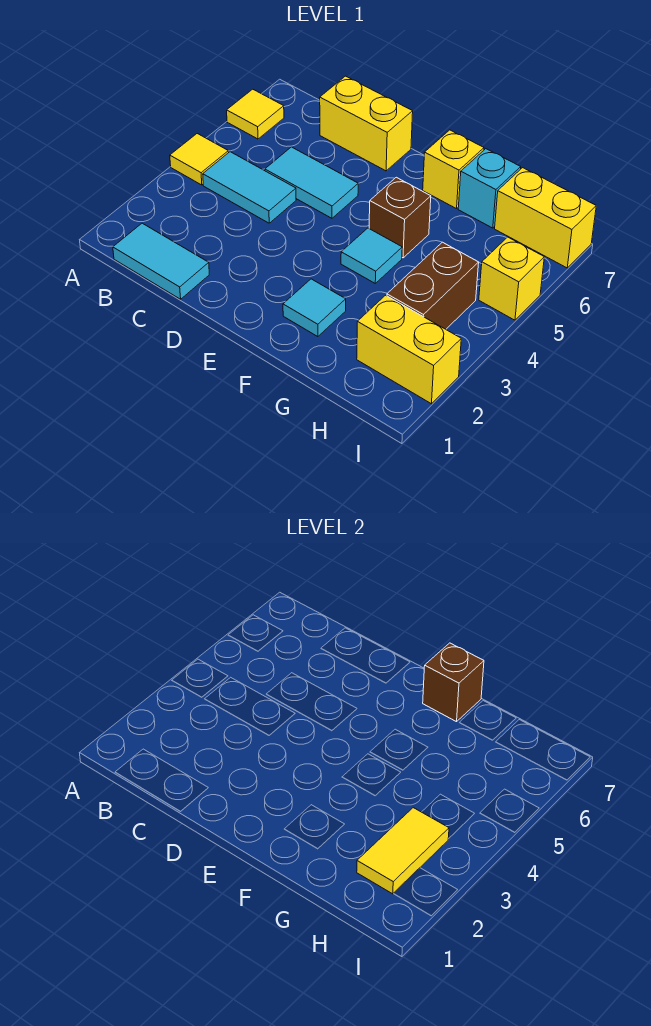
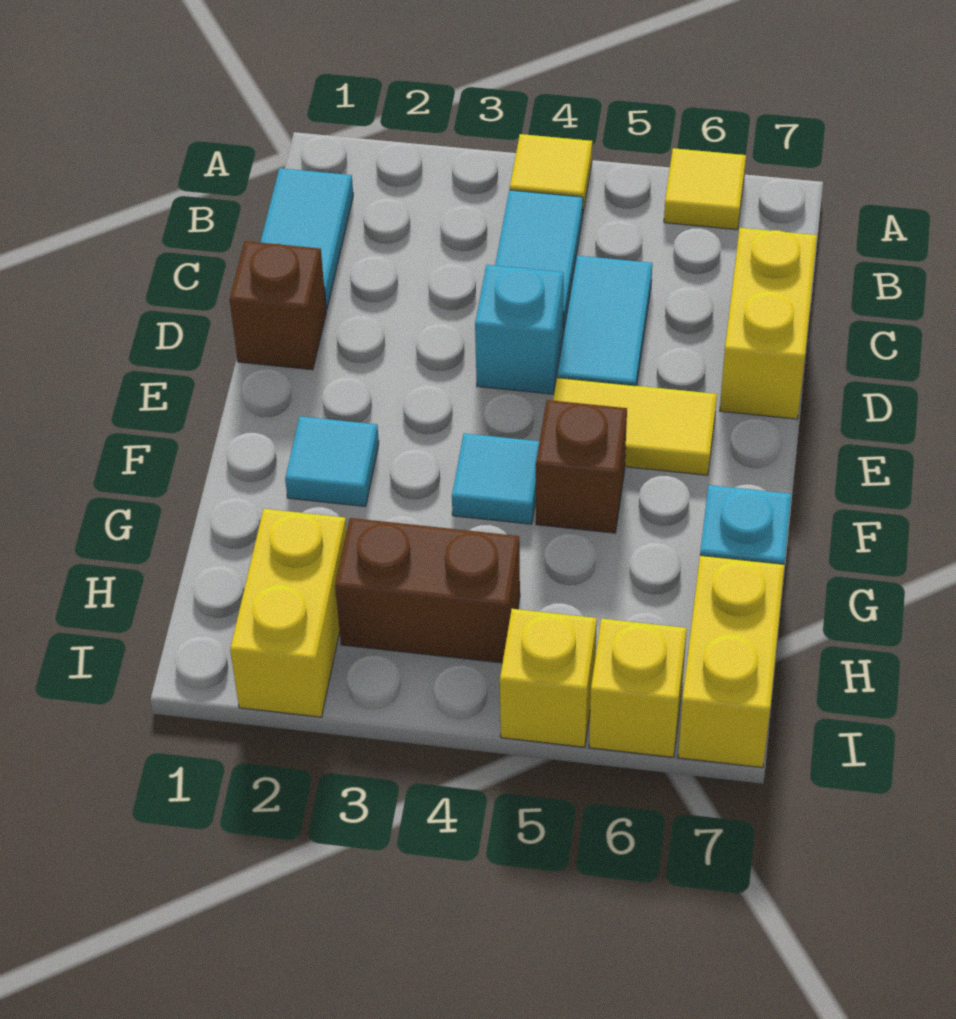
none -> cyan 1x1 brick [475,265,564,394]
yellow 1x1 brick [423,130,484,209] -> yellow 1x1 brick moved to [589,618,687,757]
brown 1x1 brick [423,643,484,722] -> brown 1x1 brick moved to [229,241,326,370]
yellow 1x2 tile [357,808,449,894] -> yellow 1x2 tile moved to [553,378,717,475]

